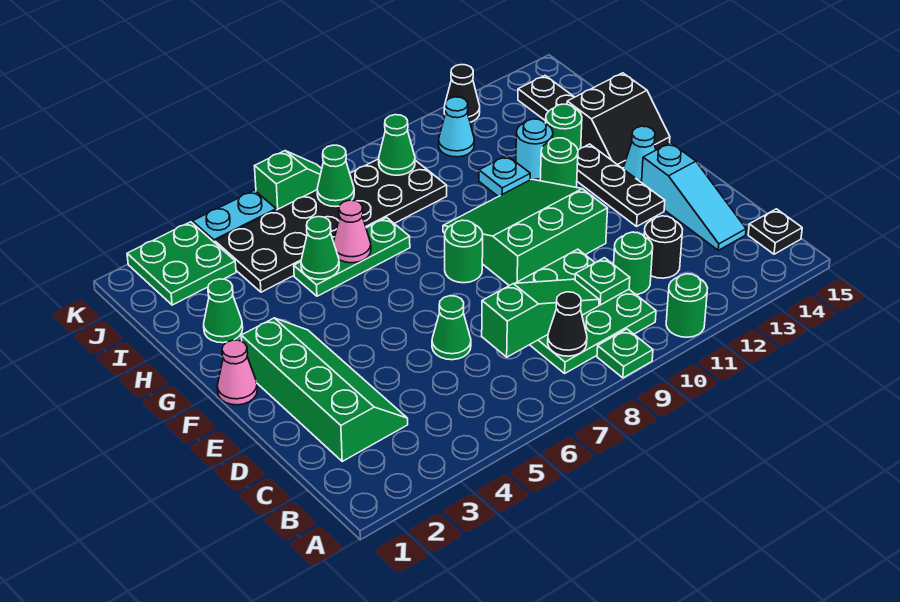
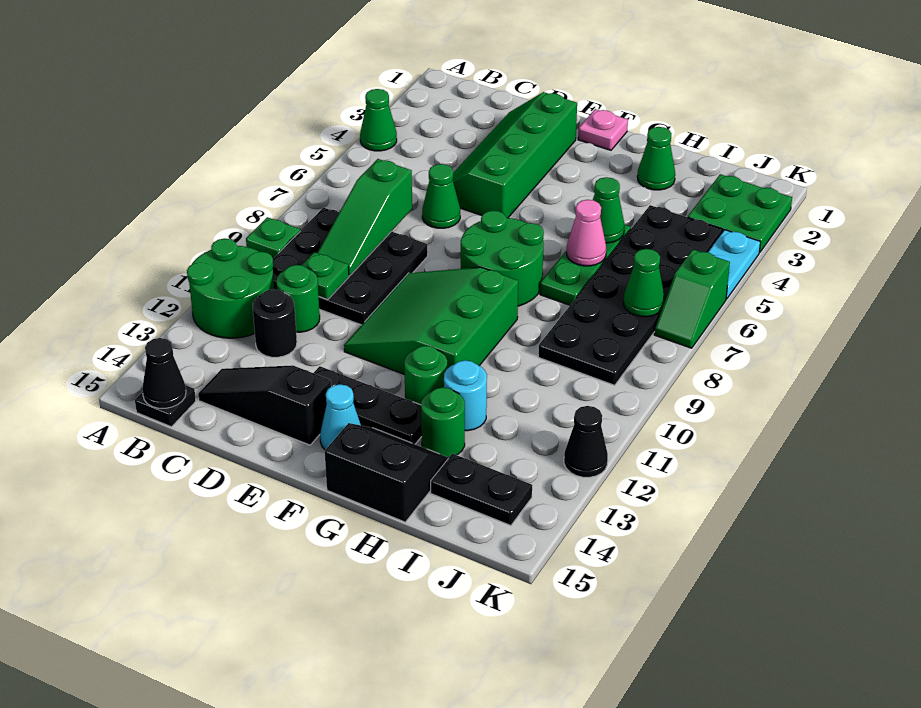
green 1x1 round brick [666,274,708,337] -> green 2x2 round brick [187,239,274,338]
green 3x3 plate [516,249,656,373] -> black 3x3 plate [273,208,428,325]
black 1x1 cone [548,292,587,356] -> black 1x1 cone moved to [142,338,186,408]
green 2x4 slope [241,318,408,461] -> green 2x4 slope turned to [453,92,577,218]
cyan 1x3 slope [642,143,746,250] -> black 1x3 slope [198,365,331,445]
green 3x3 slope [443,179,608,286] -> green 3x3 slope turned to [344,267,518,375]
pink 1x1 cone [217,340,257,405] -> pink 1x1 plate [578,109,628,150]
green 1x1 round brick [445,220,483,283] -> green 2x2 round brick [461,210,544,306]
black 2x2 slope [567,73,670,168] -> black 2x2 slope turned to [325,423,449,522]
cyan 1x1 plate [479,156,530,197] -> none
green 1x1 cone [379,115,415,175] -> green 1x1 cone moved to [360,89,397,151]
cyan 1x1 cone [439,97,474,157] -> none

